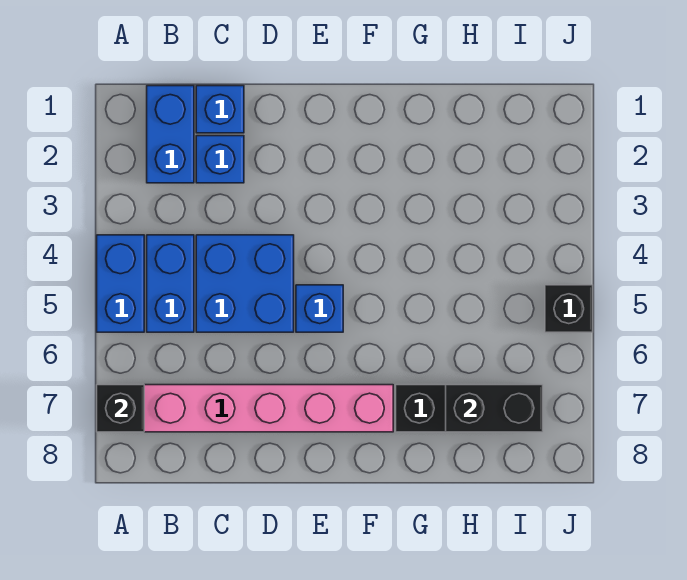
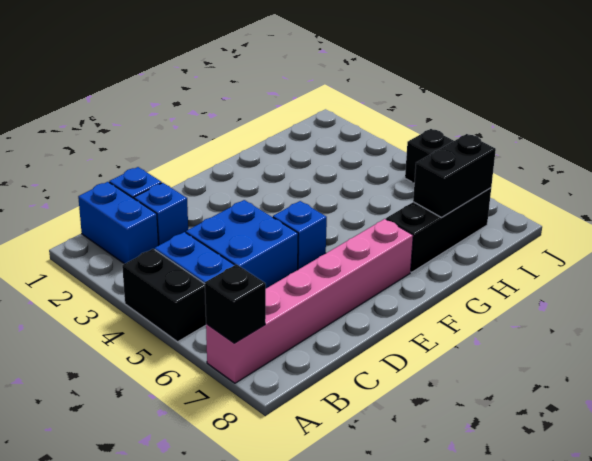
blue 1x2 brick [97,235,144,332] -> black 1x2 brick [122,249,206,342]

